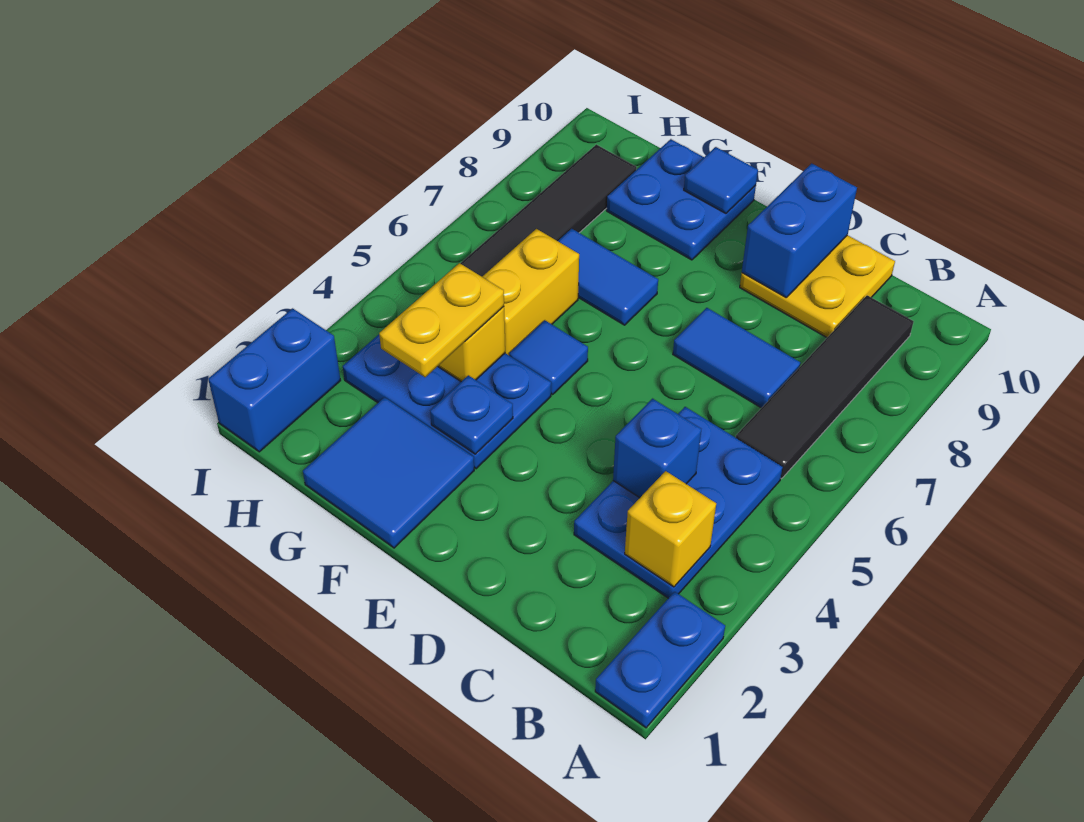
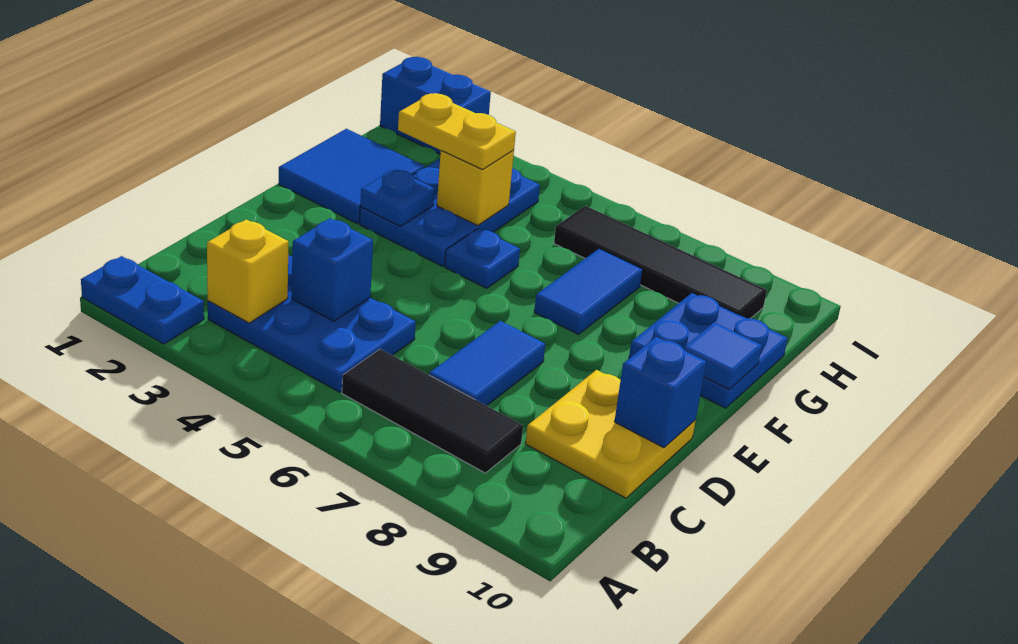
black 1x4 tile [736,295,914,479] -> black 1x3 tile [342,349,523,473]
blue 1x2 brick [742,163,857,297] -> blue 1x1 brick [614,337,706,448]
blue 1x1 tile [509,320,588,394] -> blue 1x1 plate [445,228,520,288]
yellow 1x2 brick [482,229,579,355] -> none

